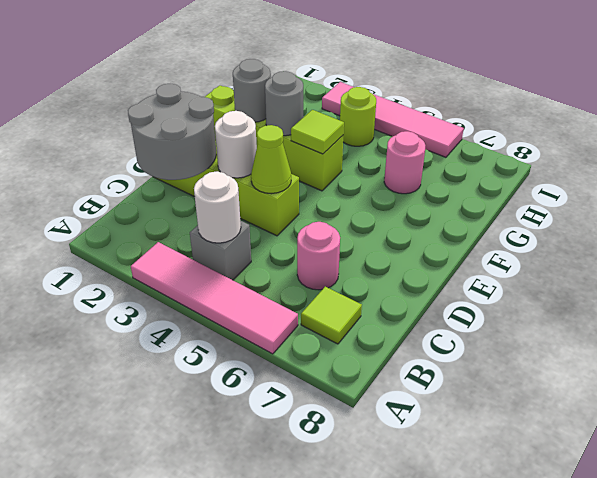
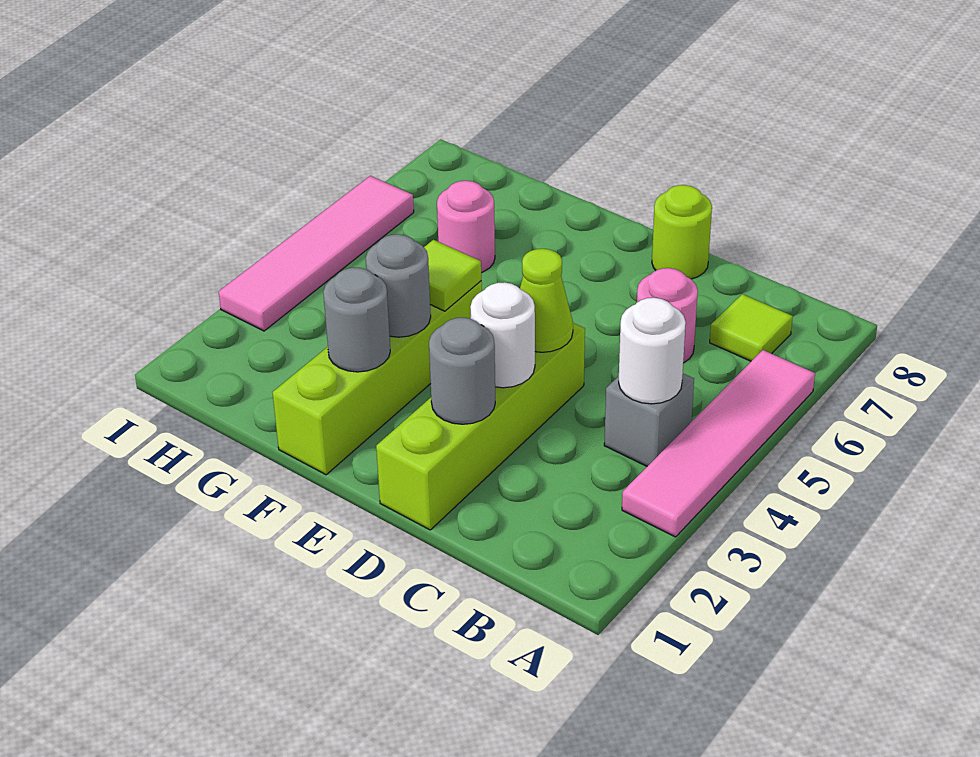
grey 2x2 round brick [128,84,216,180] -> grey 1x1 round brick [429,318,495,424]
lime 1x1 round brick [340,87,376,146] -> lime 1x1 round brick moved to [652,185,712,279]

